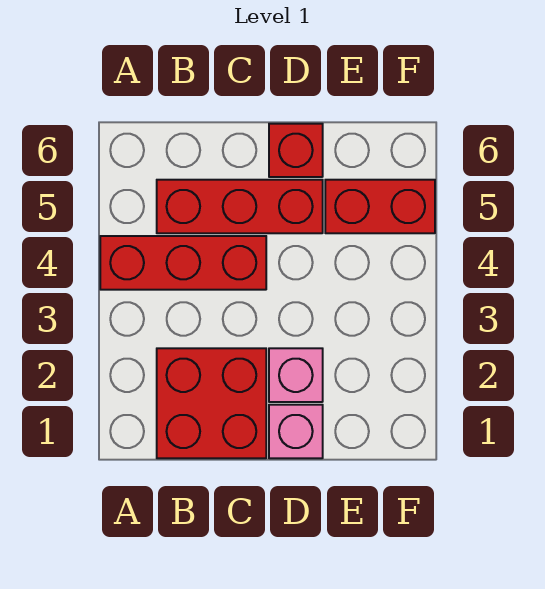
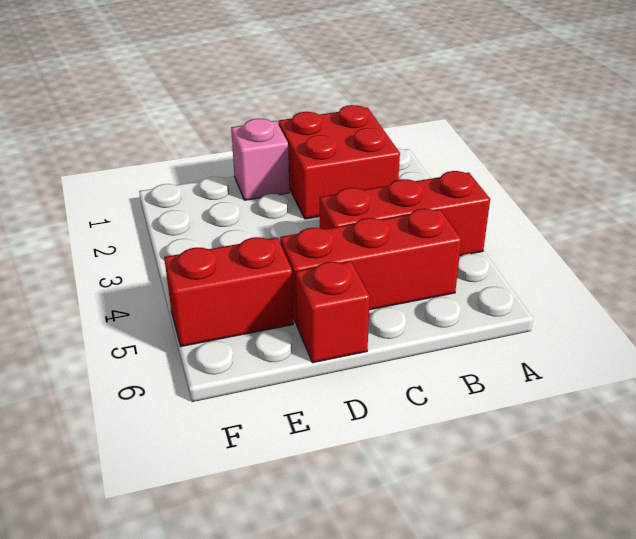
pink 1x1 brick [269,348,323,402] -> none

